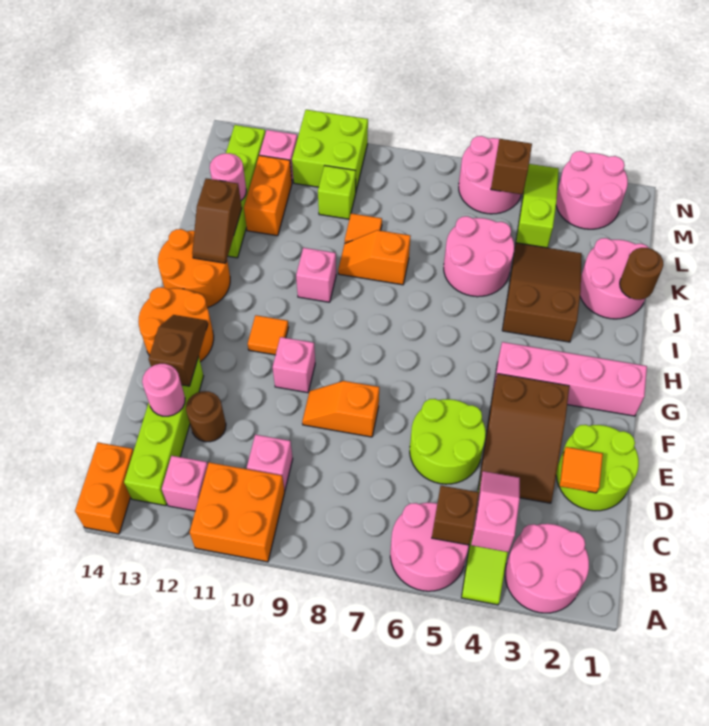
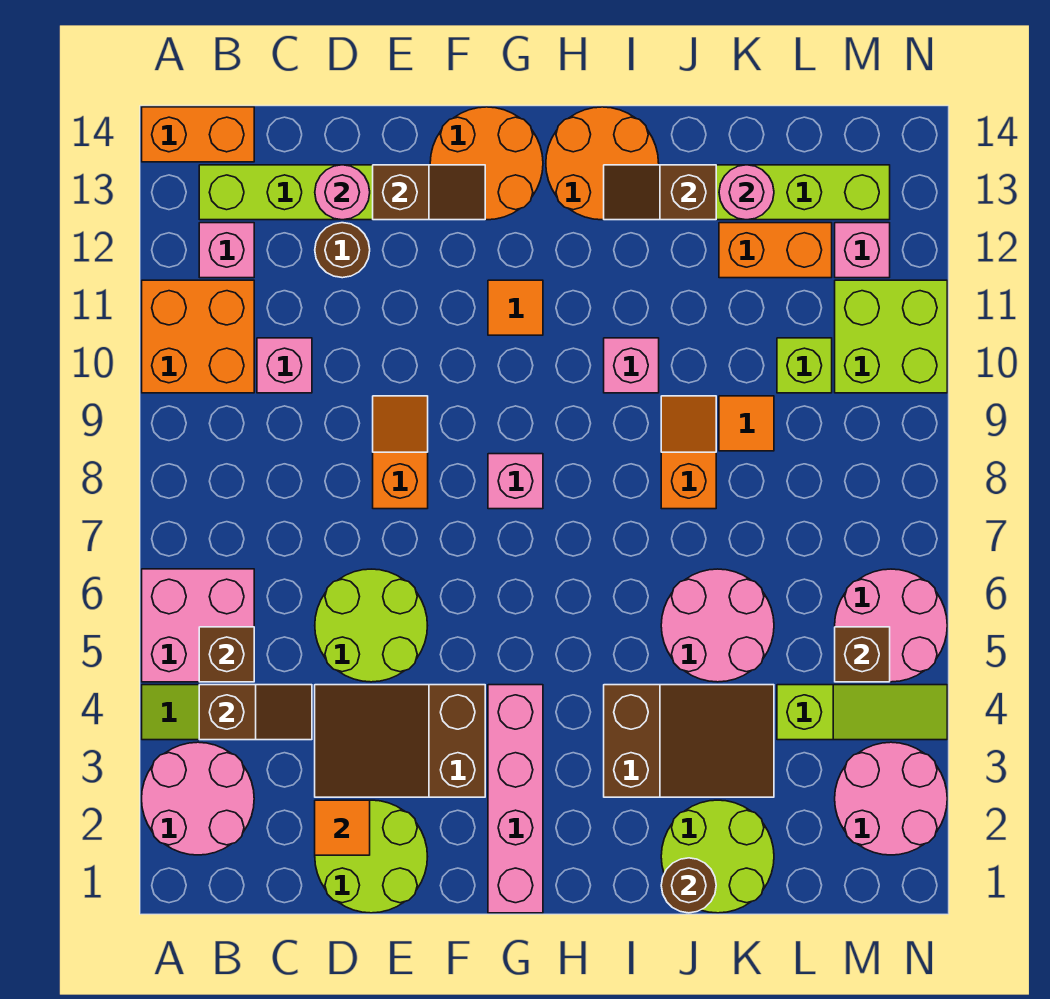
pink 2x2 round brick [390,503,469,591] -> pink 2x2 brick [142,569,254,682]
pink 1x2 slope [471,471,520,552] -> brown 1x2 slope [199,685,312,740]
pink 1x1 brick [273,337,315,393] -> pink 1x1 brick moved to [488,454,543,509]
pink 2x2 round brick [580,238,649,319] -> lime 2x2 round brick [661,800,774,913]

